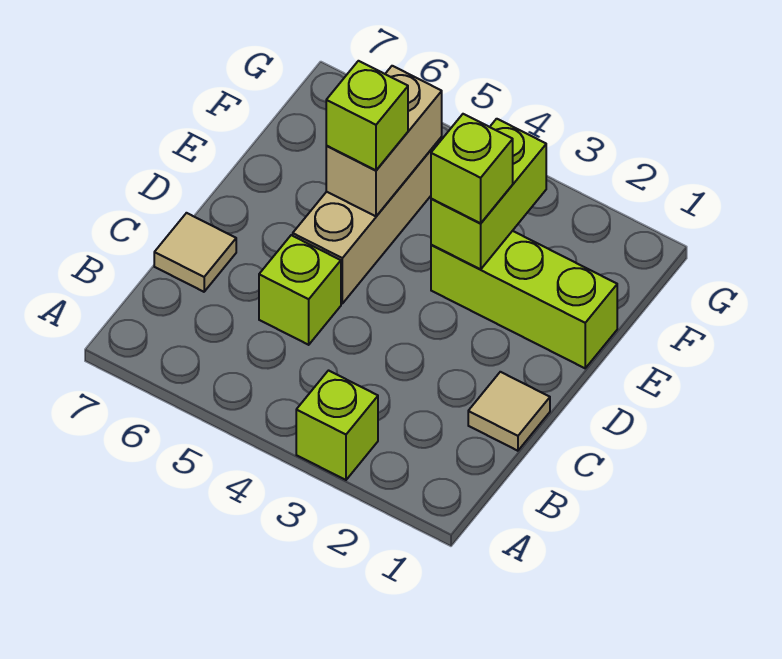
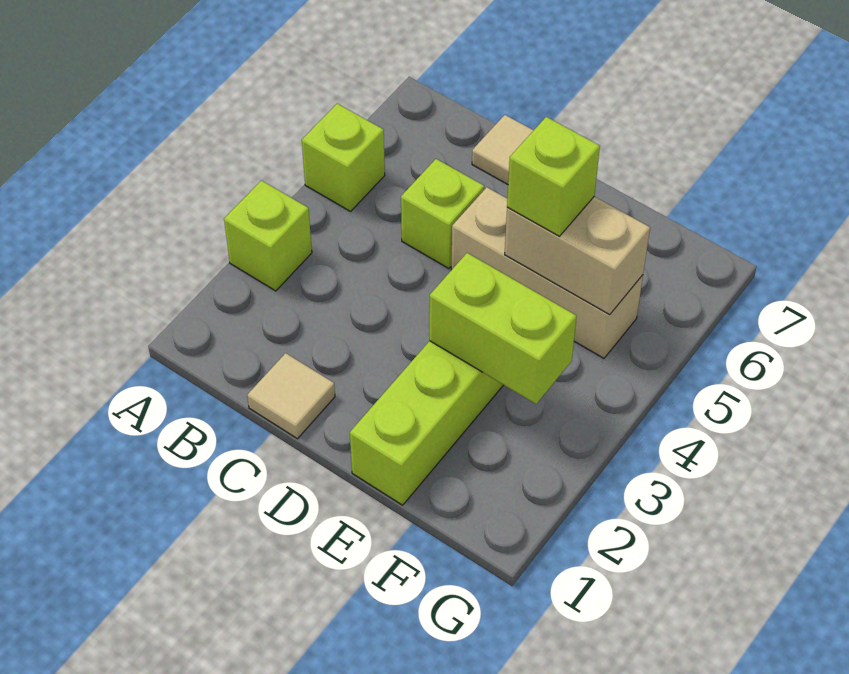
lime 1x1 brick [431,114,513,223] -> lime 1x1 brick moved to [302,104,385,211]

